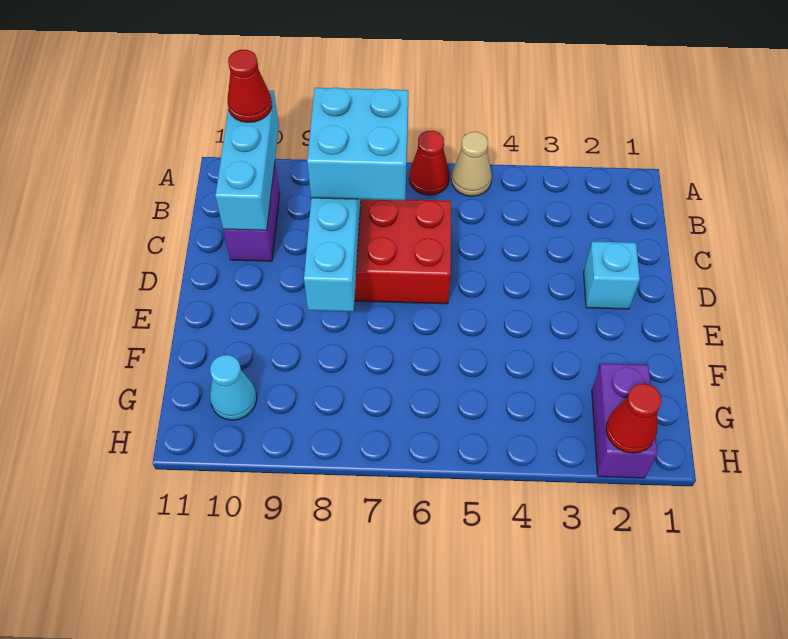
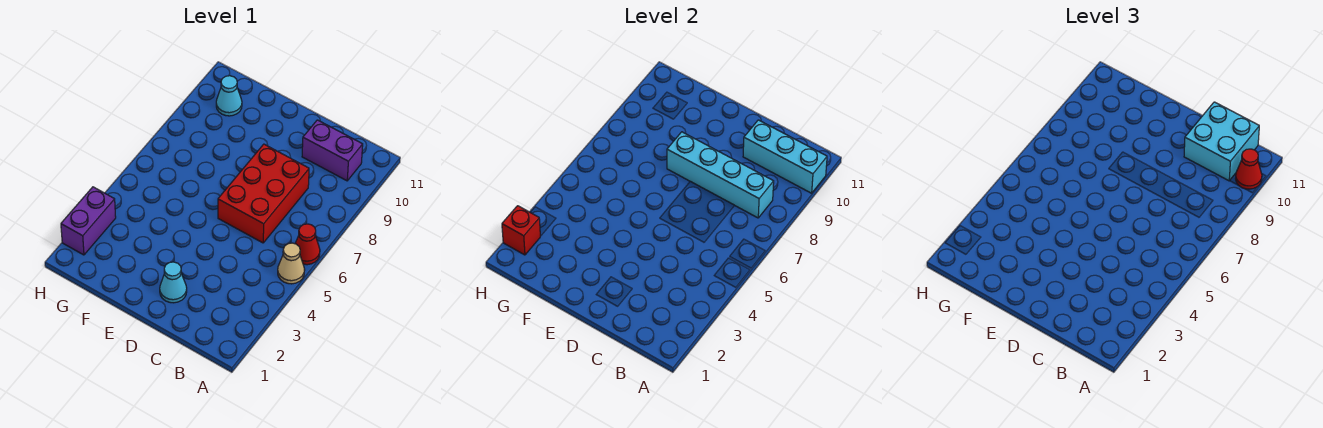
cyan 2x2 brick [307,87,408,200] -> cyan 2x2 brick moved to [1184,102,1259,181]
cyan 1x1 brick [584,242,640,309] -> cyan 1x1 cone [160,262,187,303]
purple 1x2 brick [592,364,657,478] -> purple 1x2 brick turned to [61,187,116,255]
red 1x1 cone [606,384,662,453] -> red 1x1 brick [502,206,540,255]

